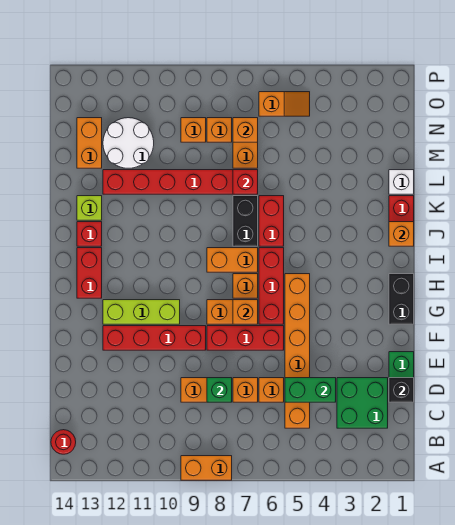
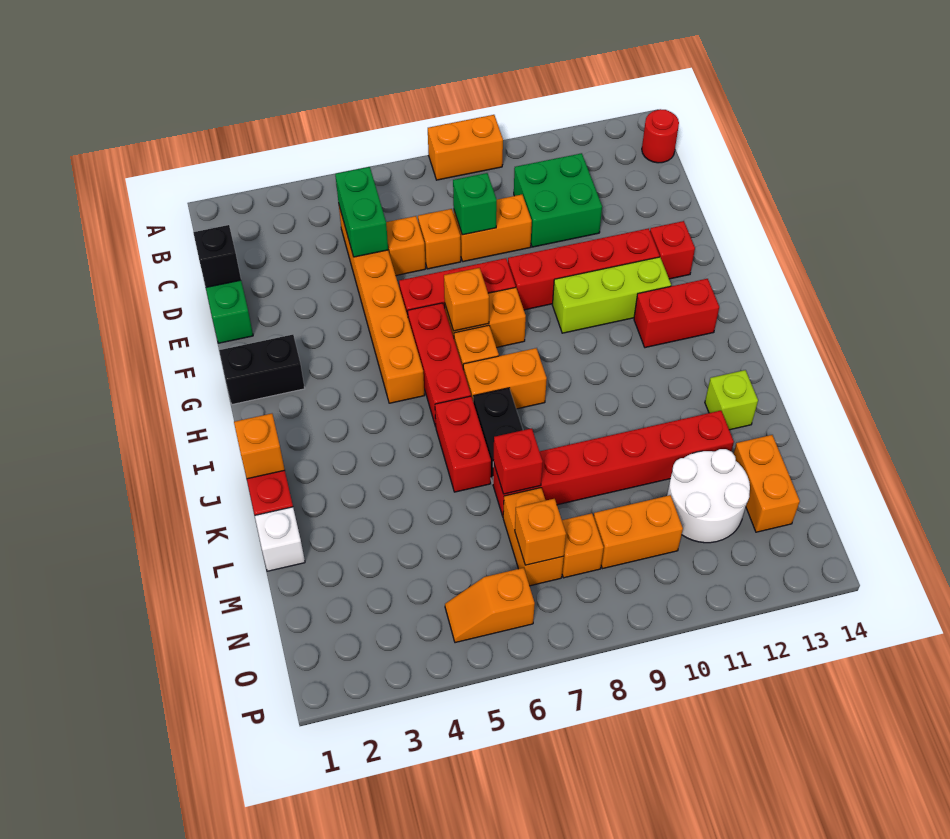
green 2x2 brick [337,378,388,428] -> green 2x2 brick moved to [514,153,602,247]
green 1x2 brick [285,378,336,402] -> green 1x2 brick turned to [335,167,388,257]
black 1x2 brick [389,274,414,324] -> black 1x2 brick turned to [219,335,305,404]
red 1x2 brick [77,248,102,298] -> red 1x2 brick turned to [634,279,719,348]
red 1x1 brick [77,222,102,246] -> red 1x1 brick moved to [650,221,695,279]
orange 1x1 brick [181,118,206,142] -> orange 1x2 brick [594,495,683,569]

